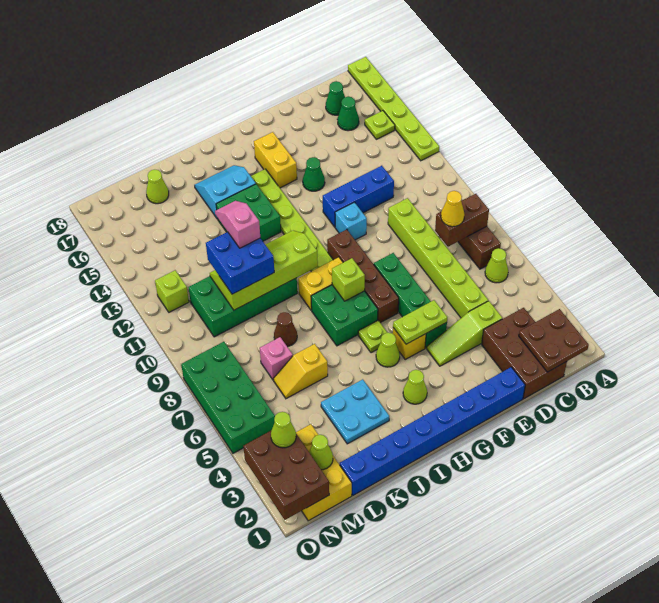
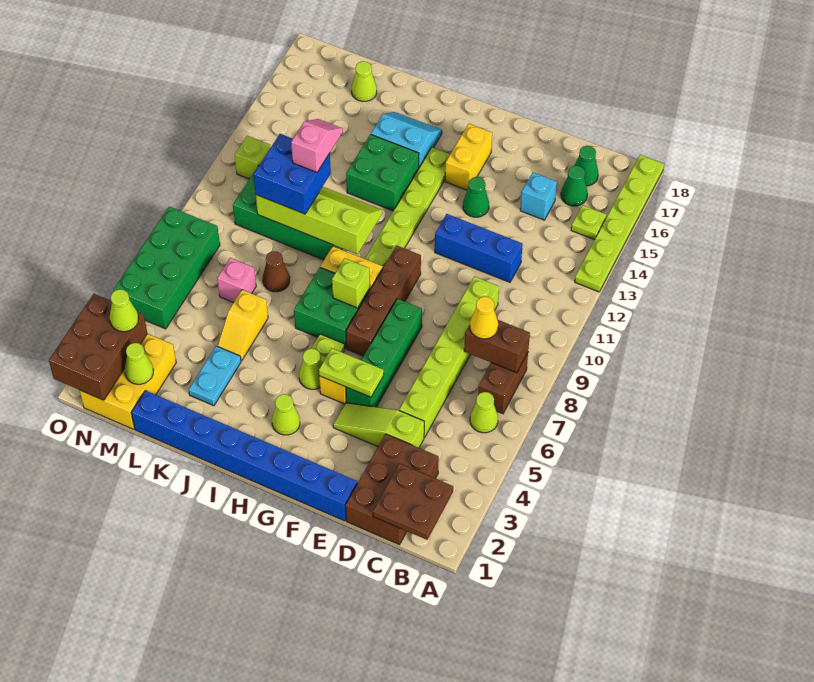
cyan 1x1 brick [335,202,367,240] -> cyan 1x1 brick moved to [520,172,557,220]
cyan 2x2 plate [321,379,389,444] -> cyan 1x2 plate [189,346,241,406]
yellow 1x2 slope [273,344,328,399] -> yellow 1x2 slope turned to [217,290,268,361]

